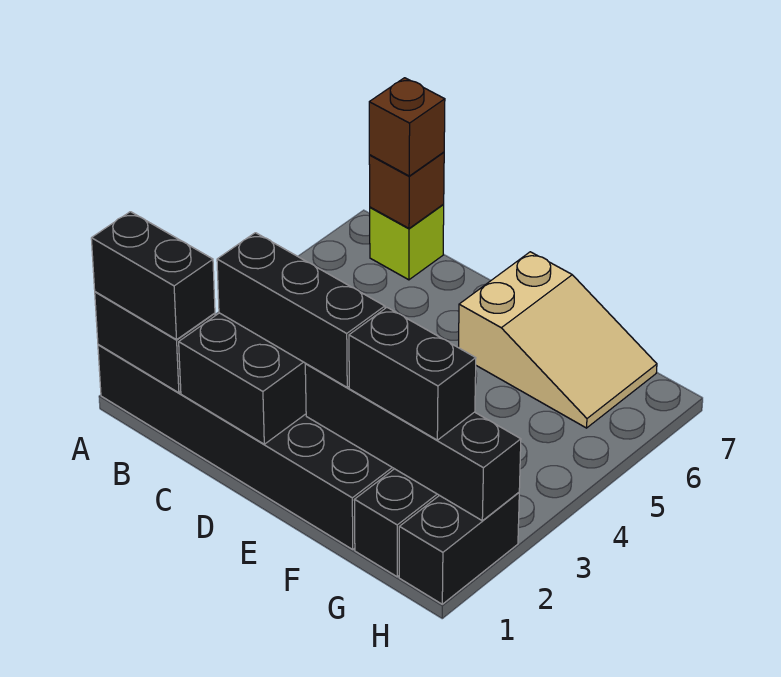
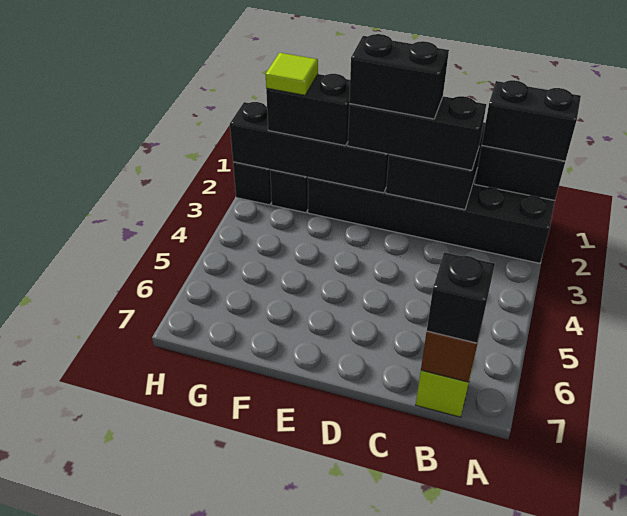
brown 1x1 brick [369,78,445,176] -> black 1x1 brick [427,252,495,343]
none -> black 1x2 brick [349,34,449,119]
tan 2x3 slope [458,252,657,428] -> none
none -> lime 1x1 tile [266,53,318,95]

